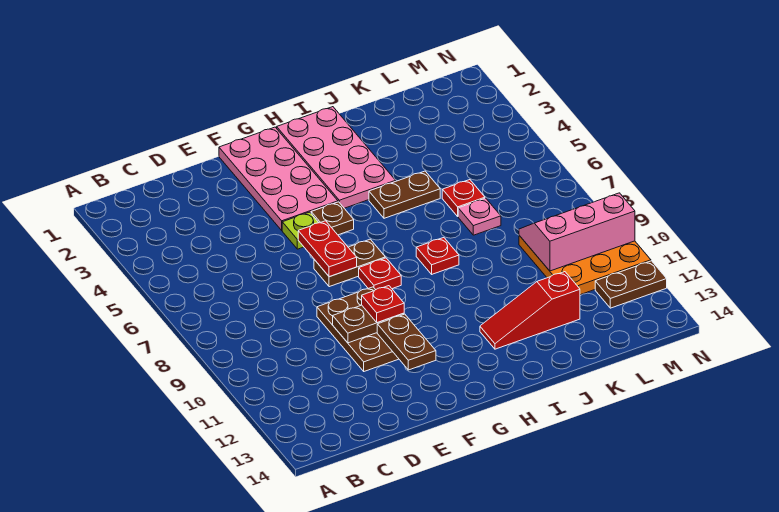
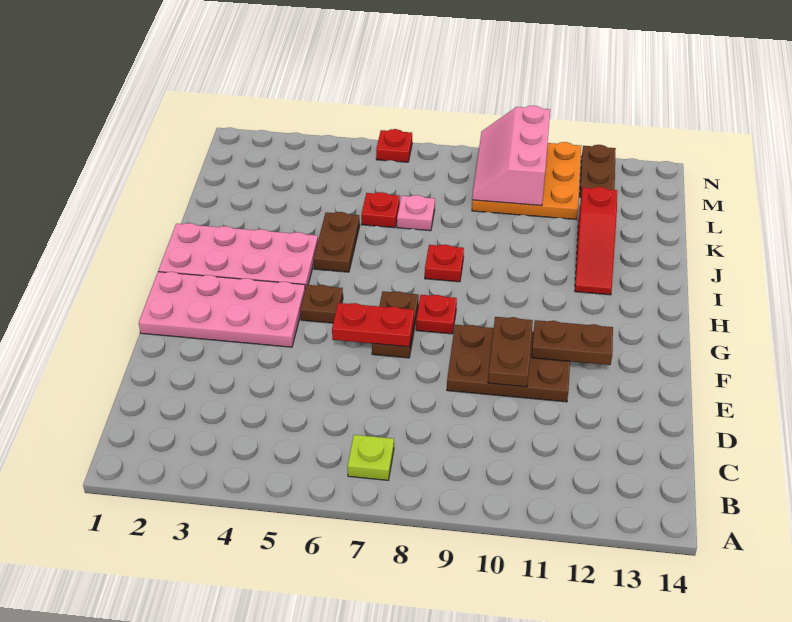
lime 1x1 plate [282,212,319,249] -> lime 1x1 plate moved to [348,435,394,480]
red 1x1 plate [362,286,404,323] -> red 1x1 plate moved to [376,129,412,162]

